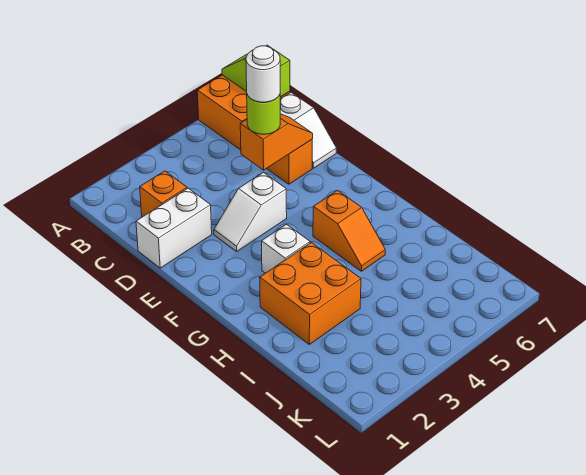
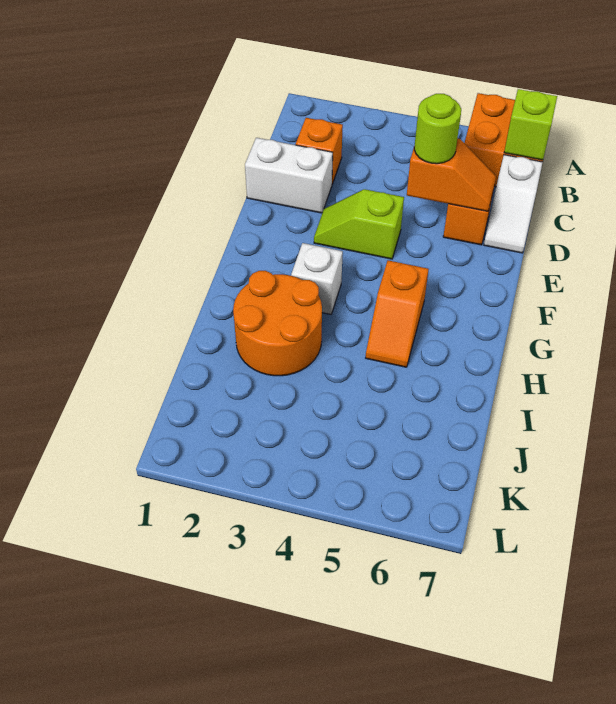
white 1x1 round brick [246,46,280,102] -> none
white 1x2 slope [214,172,287,251] -> lime 1x2 slope [314,189,404,259]
orange 2x2 brick [260,242,361,344] -> orange 2x2 round brick [233,271,322,376]

